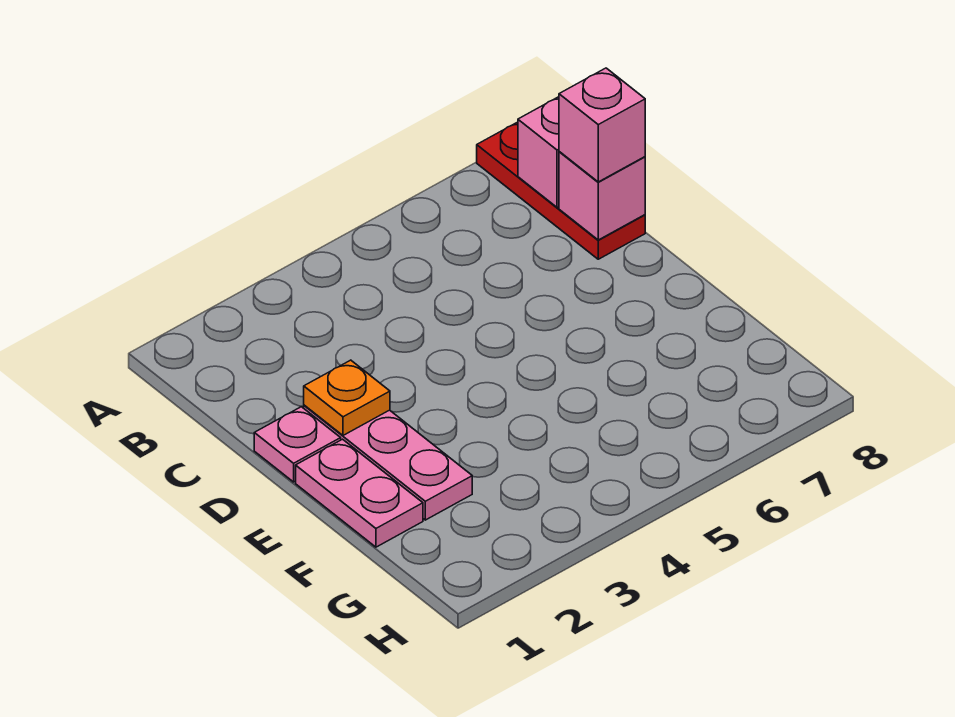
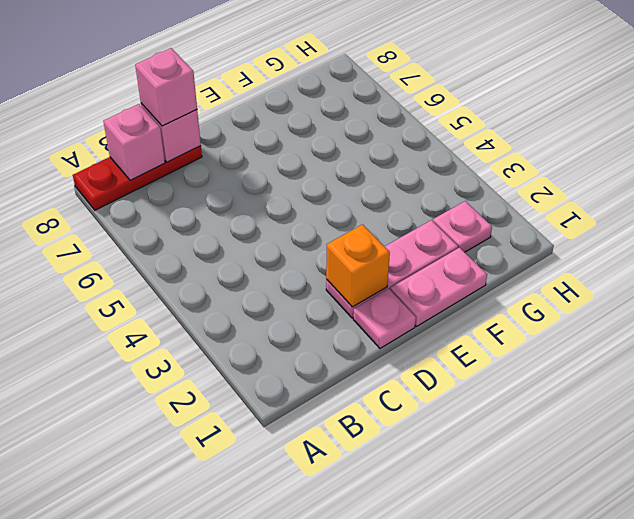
orange 1x1 plate [304,360,390,435] -> orange 1x1 brick [326,224,390,307]
none -> pink 1x1 plate [433,201,492,252]

